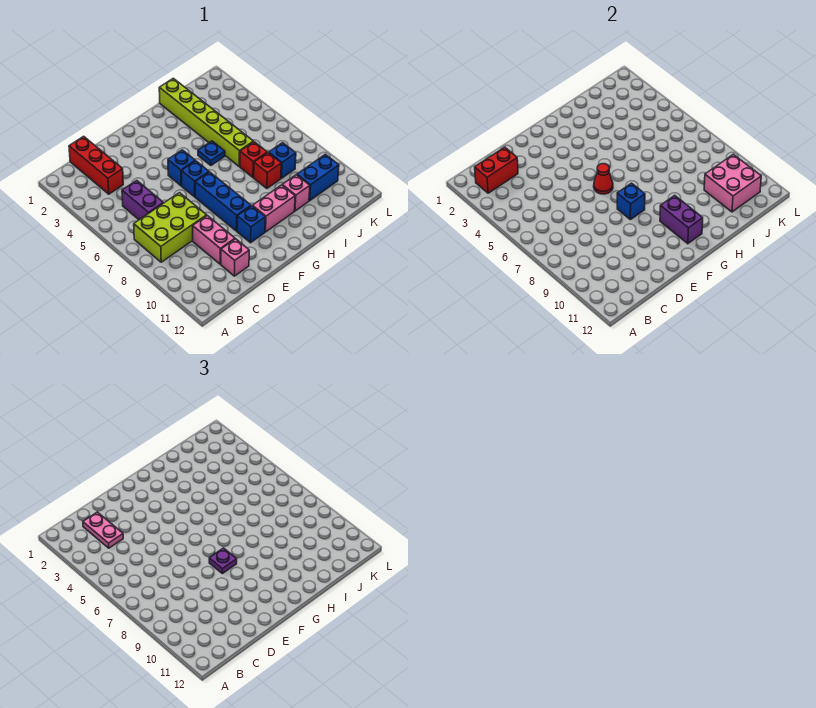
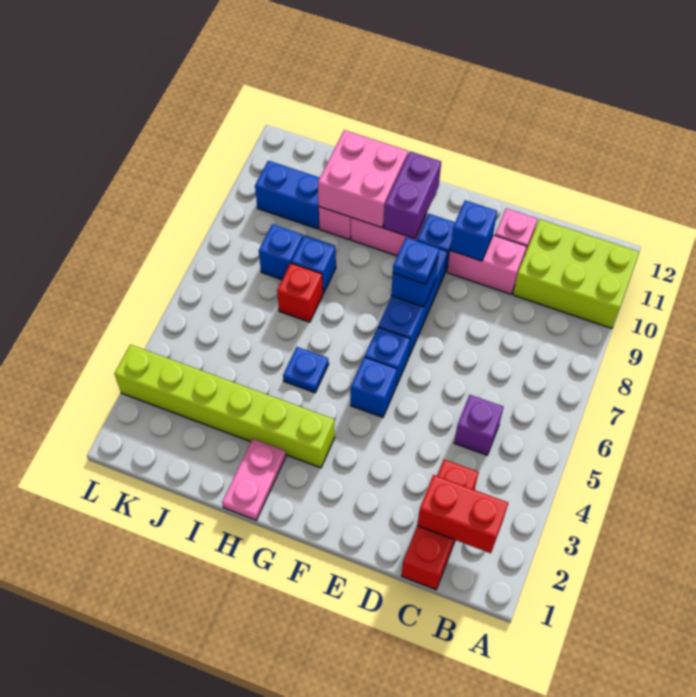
lime 2x3 brick [134,193,207,262] -> lime 2x3 brick moved to [513,219,639,328]
pink 1x2 plate [83,512,123,548] -> pink 1x2 plate moved to [222,439,286,520]
purple 1x2 brick [122,180,163,220] -> purple 1x1 brick [454,395,503,455]
pink 1x2 brick [193,216,235,264] -> pink 1x2 brick turned to [447,235,527,294]
none -> blue 1x1 brick [450,200,497,261]
red 1x1 cone [594,164,613,194] -> none
purple 1x1 plate [209,548,237,574] -> blue 1x1 plate [393,238,439,284]
lime 1x6 brick [159,78,253,166] -> lime 1x6 brick turned to [114,345,335,468]
red 1x1 brick [254,153,281,188] -> blue 1x1 brick [291,235,336,294]
pink 2x2 brick [704,154,761,212] -> pink 2x2 brick moved to [318,130,408,228]

